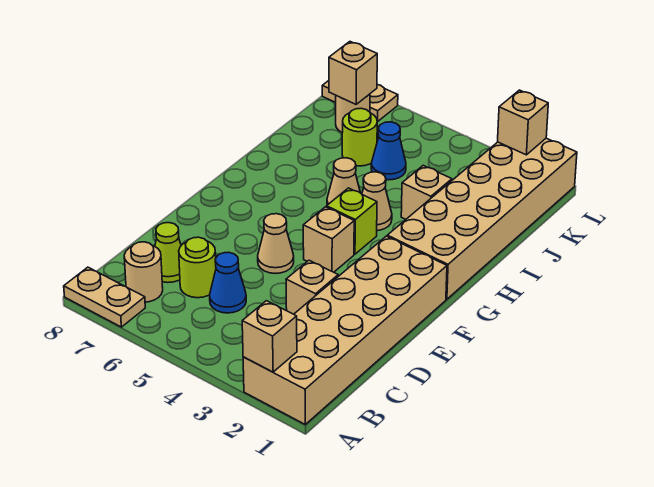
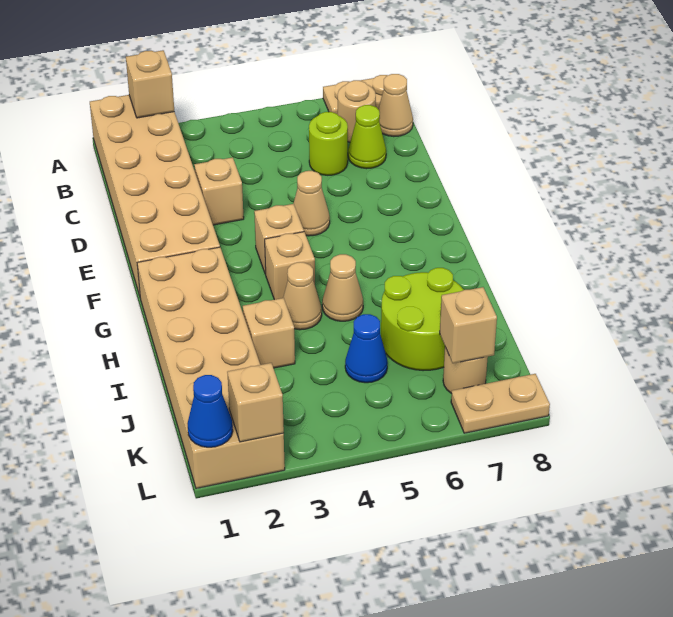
none -> tan 1x1 cone [378,74,413,137]
blue 1x1 cone [210,252,246,313] -> blue 1x1 cone moved to [187,375,233,447]
lime 1x1 brick [327,188,377,254] -> tan 1x1 brick [265,232,315,300]
lime 1x1 round brick [342,108,377,166] -> lime 2x2 round brick [381,268,464,371]

